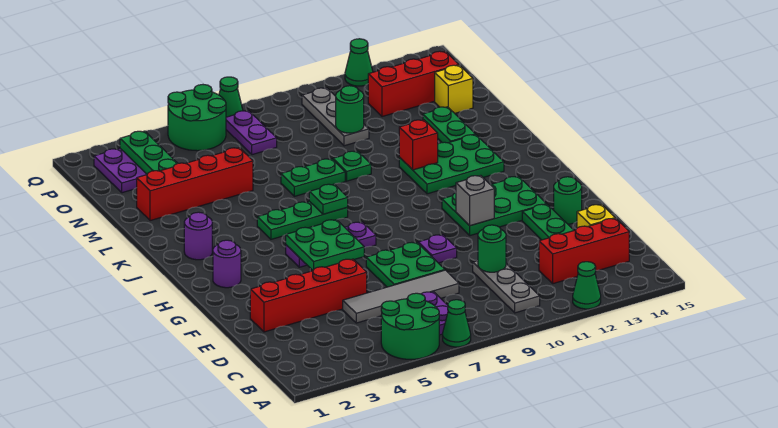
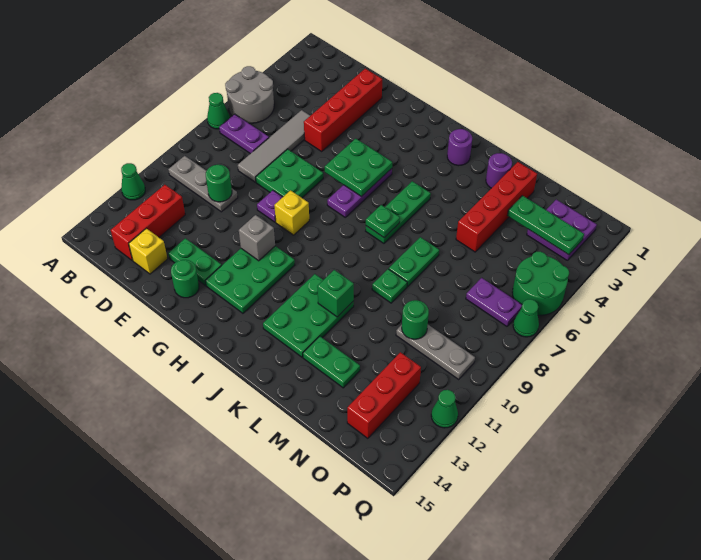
green 2x2 round brick [381,293,439,359] -> grey 2x2 round brick [225,66,274,123]
purple 1x1 round brick [213,240,241,288] -> purple 1x1 round brick moved to [486,153,512,188]
red 1x1 brick [399,120,438,170] -> green 1x1 brick [317,270,354,317]
yellow 1x1 brick [435,65,473,113] -> yellow 1x1 brick moved to [274,190,309,235]

